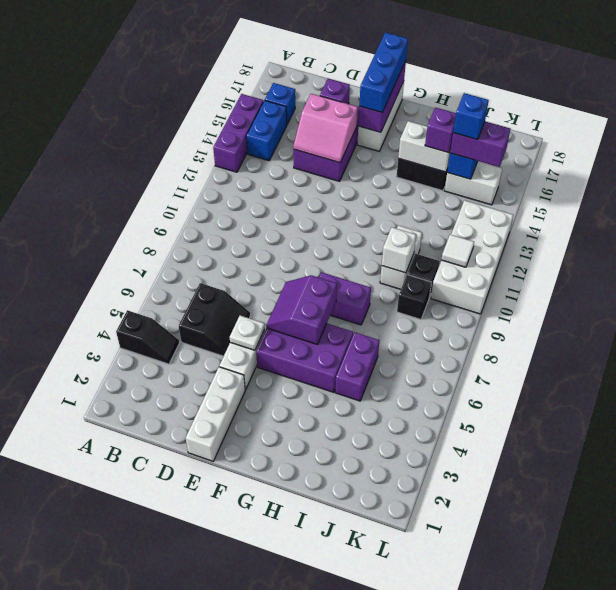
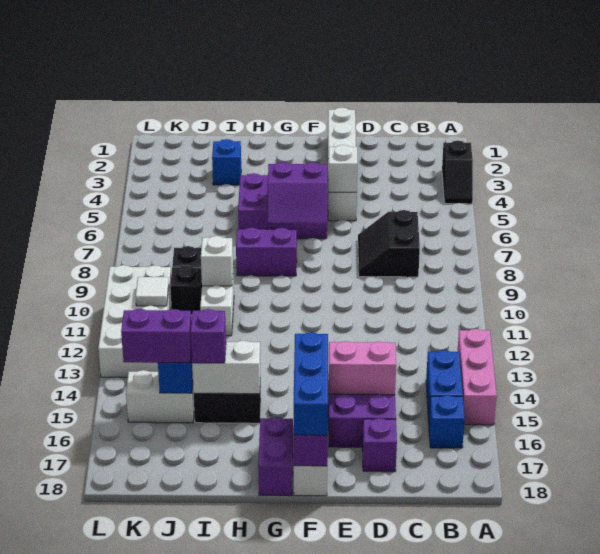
black 1x2 slope [116,310,179,364] -> black 1x2 slope turned to [442,141,473,204]
purple 1x3 brick [213,94,263,172] -> pink 1x3 brick [458,329,497,425]
black 2x2 slope [179,283,250,356] -> black 2x2 slope moved to [358,210,420,277]
white 1x1 plate [230,316,265,350] -> white 1x1 brick [328,145,357,193]
purple 2x2 slope [266,275,337,344] -> purple 2x2 slope turned to [267,162,327,229]
purple 1x2 brick [335,332,379,401] -> purple 1x2 brick moved to [258,417,293,496]
blue 1x1 brick [453,93,489,140] -> blue 1x1 brick moved to [212,139,241,185]

